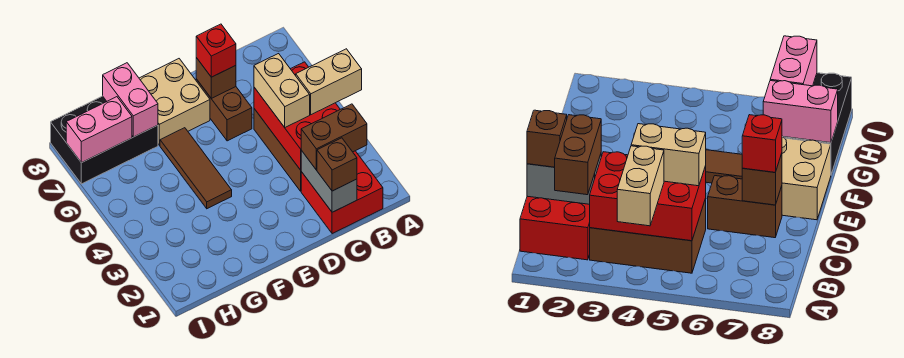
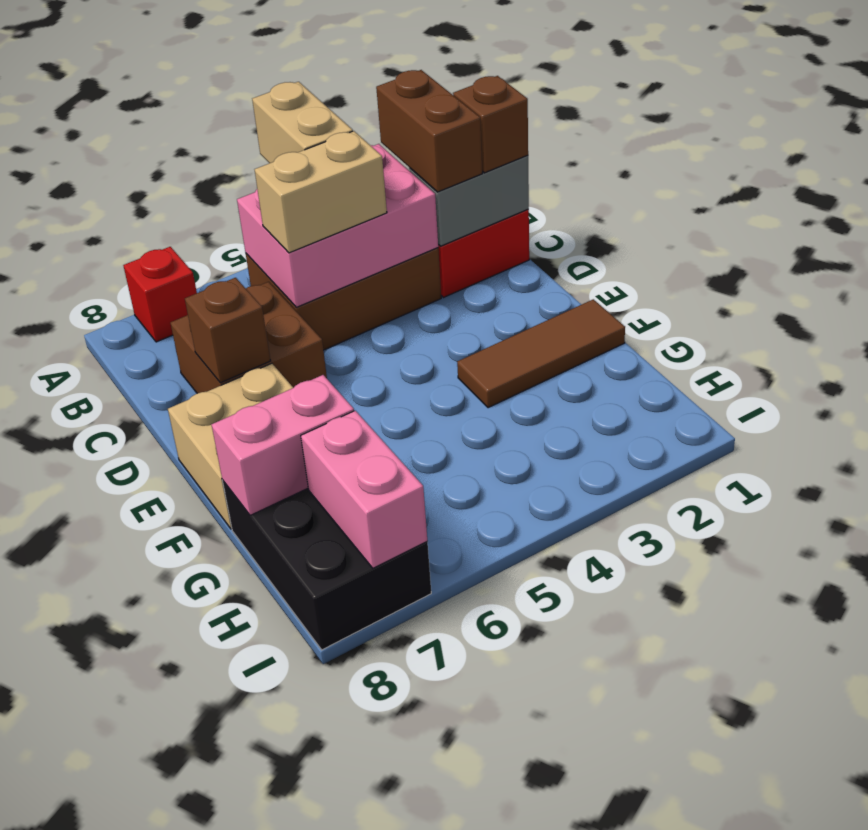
red 2x3 brick [254,62,340,170] -> pink 2x3 brick [237,144,438,307]
brown 1x2 brick [196,79,252,141] -> brown 2x2 brick [171,282,327,393]
red 1x1 brick [196,24,236,77] -> red 1x1 brick moved to [123,247,197,342]
brown 1x3 tile [160,128,232,209] -> brown 1x3 tile moved to [457,299,625,408]

